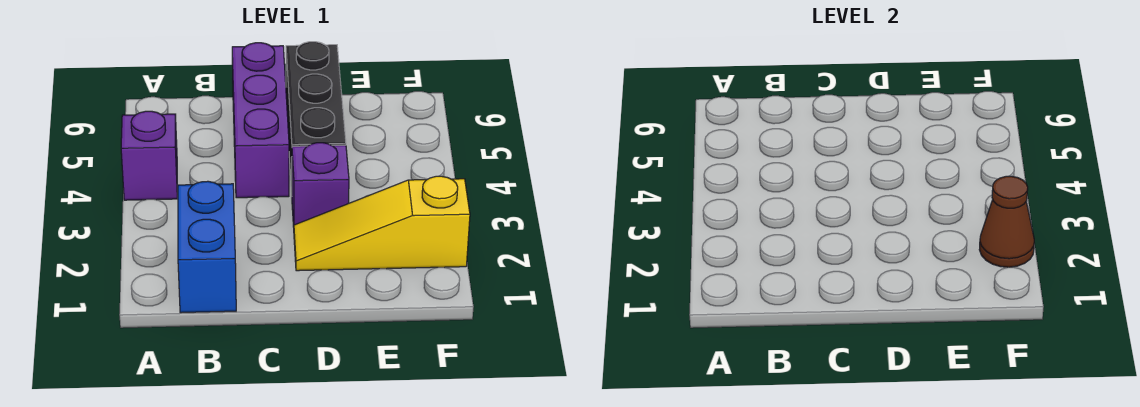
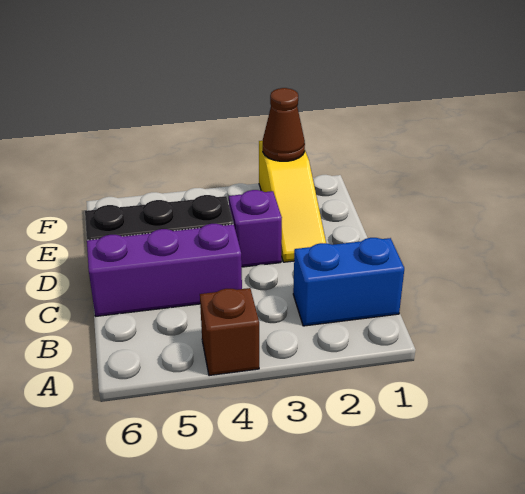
purple 1x1 brick [121,111,177,200] -> brown 1x1 brick [200,288,259,376]

